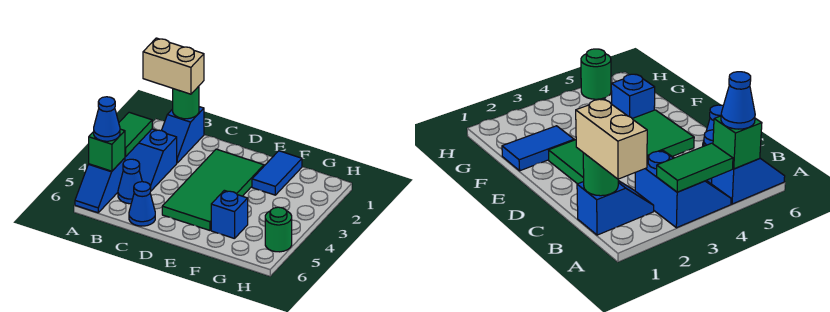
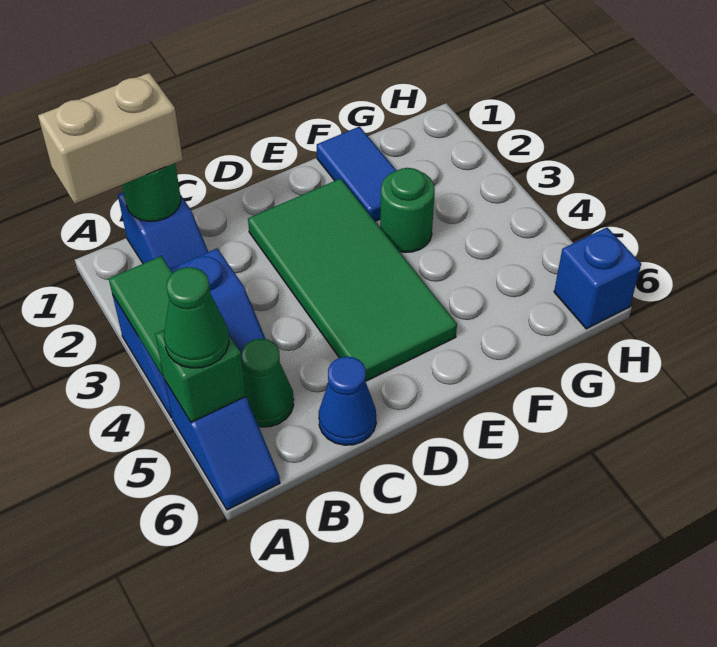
blue 1x1 cone [94,97,120,141] -> green 1x1 cone [164,267,229,368]
blue 1x1 cone [118,159,142,204] -> green 1x1 cone [242,339,294,427]
blue 1x1 brick [211,190,248,239] -> blue 1x1 brick moved to [554,228,641,329]
green 1x1 round brick [265,207,292,252] -> green 1x1 round brick moved to [380,168,435,252]

